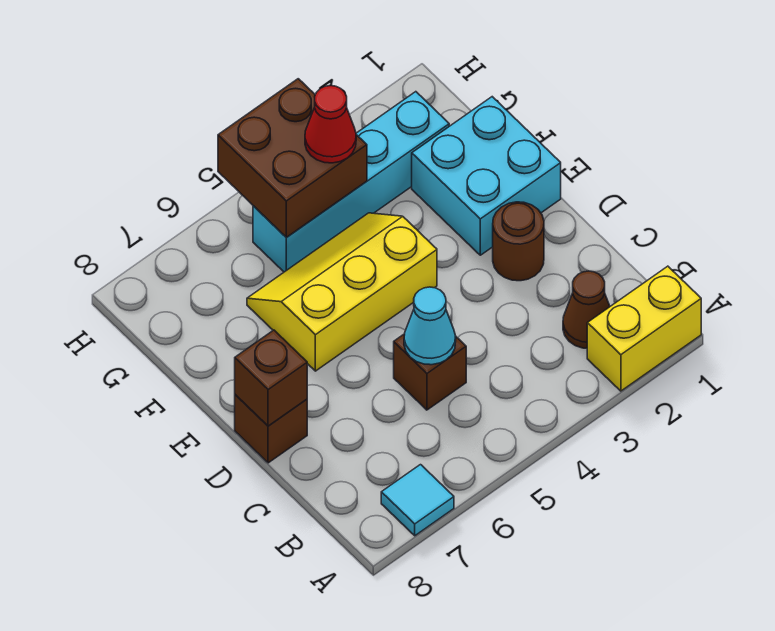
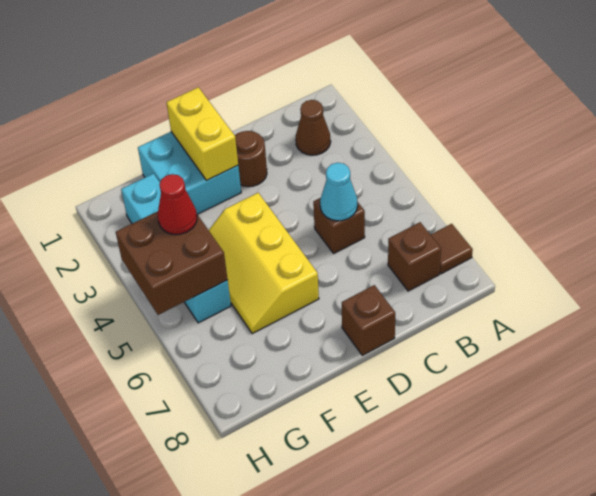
yellow 1x2 brick [587,266,701,391] -> yellow 1x2 brick moved to [166,87,238,181]
cyan 1x1 tile [381,465,454,536] -> brown 1x1 tile [431,224,473,274]
brown 1x1 brick [235,330,307,426] -> brown 1x1 brick moved to [388,222,441,291]

